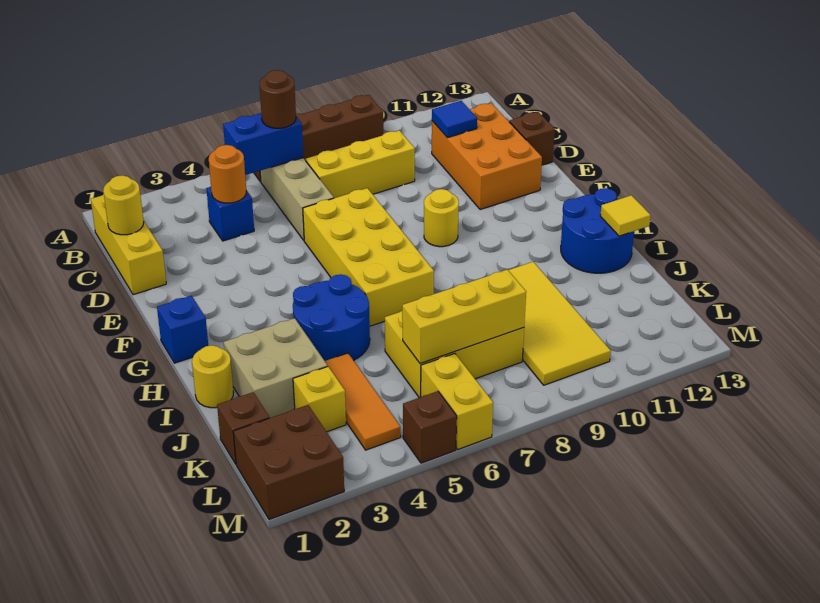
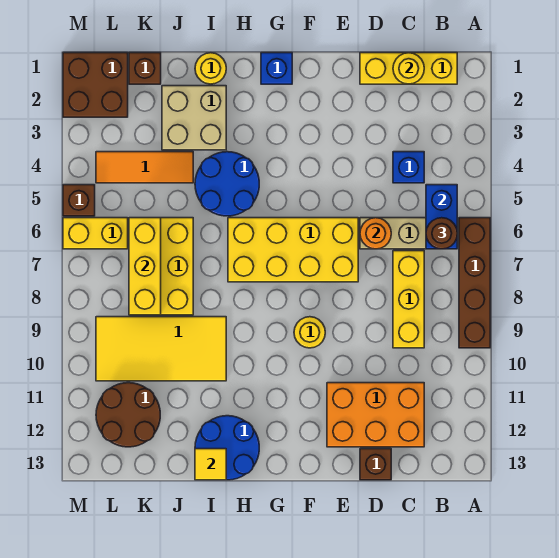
orange 1x1 round brick [209,145,246,203] -> orange 1x1 round brick moved to [360,218,391,249]
blue 1x1 tile [432,101,477,138] -> none
yellow 1x1 brick [293,366,346,432] -> none
none -> brown 2x2 round brick [96,383,160,447]

